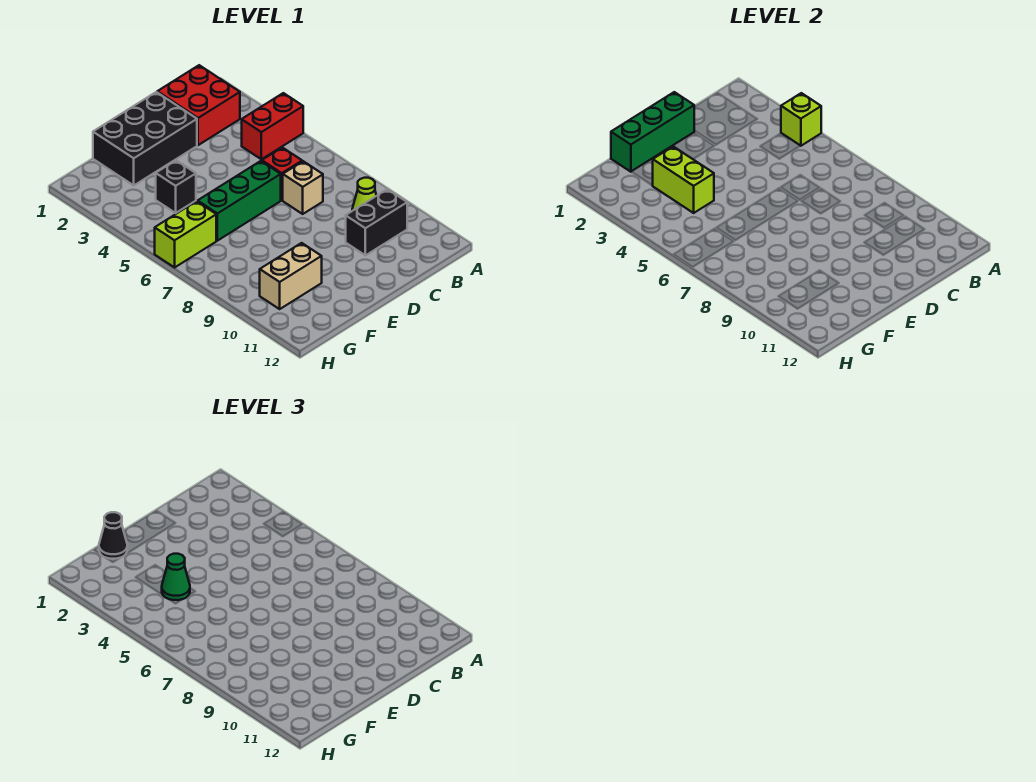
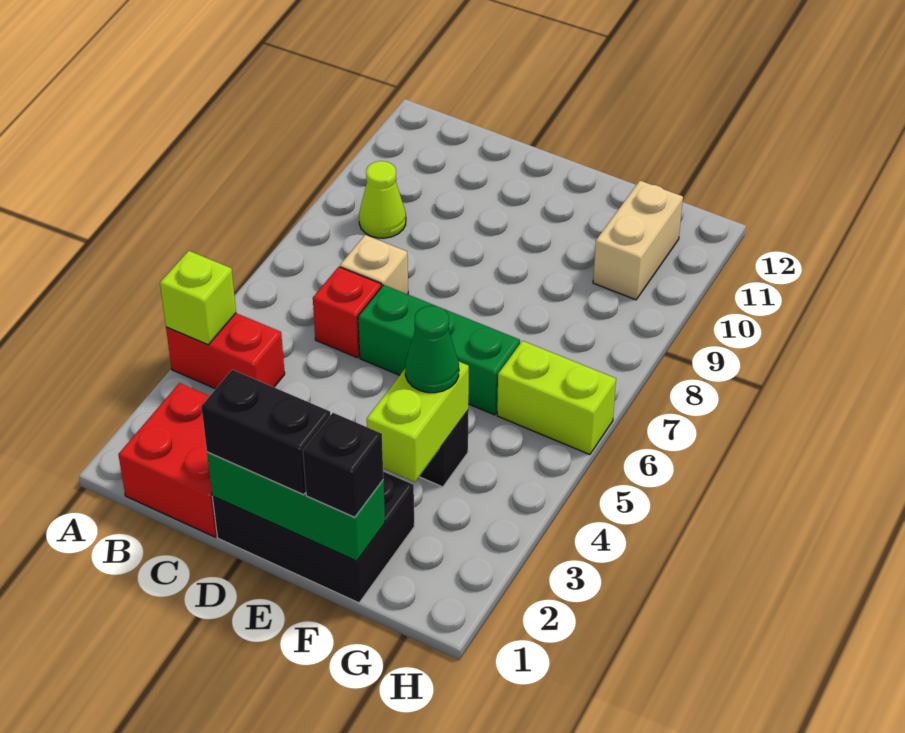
black 1x2 brick [346,189,407,255] -> black 1x2 brick moved to [201,370,330,495]
black 1x1 cone [99,512,127,559] -> black 1x1 brick [303,413,383,517]
tan 1x2 brick [260,243,322,309] -> tan 1x2 brick turned to [593,181,683,300]

